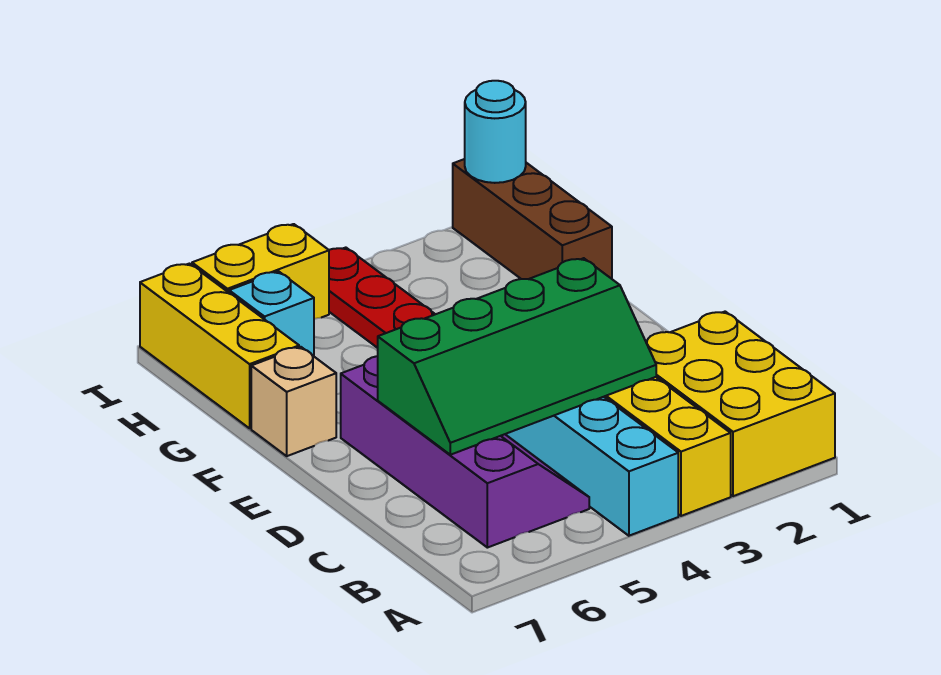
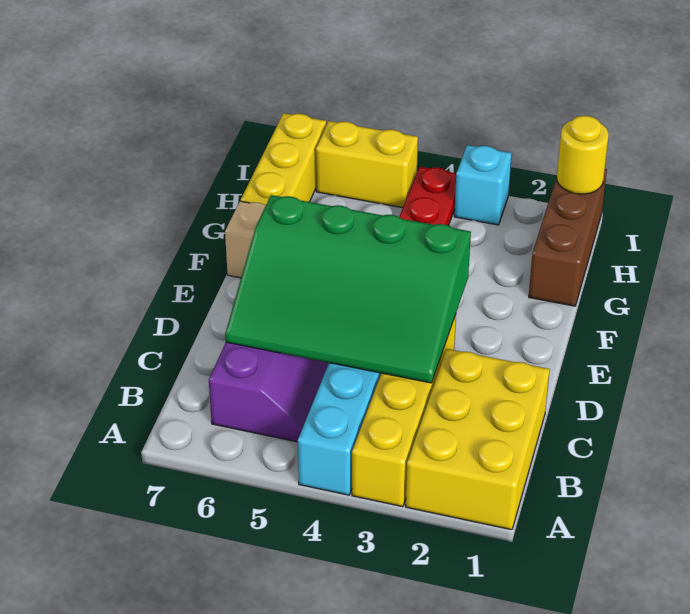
green 2x4 slope [378,258,656,455] -> green 3x4 slope [225,195,471,383]
cyan 1x1 brick [229,271,314,356] -> cyan 1x1 brick moved to [454,145,512,225]
cyan 1x1 round brick [465,81,526,183] -> yellow 1x1 round brick [557,116,609,194]

